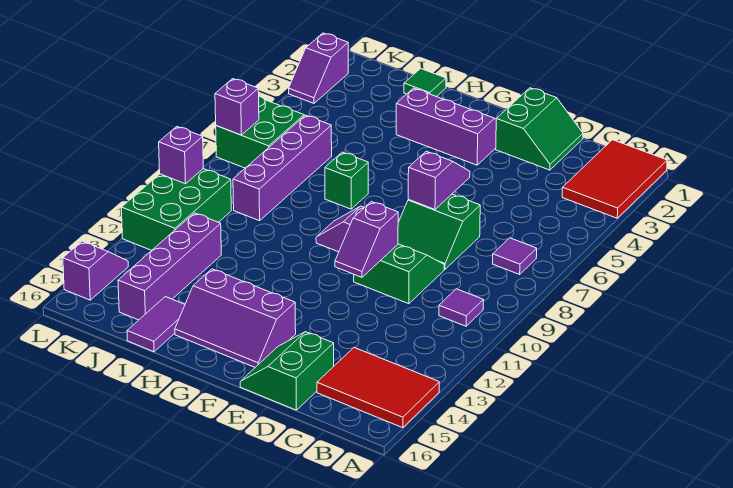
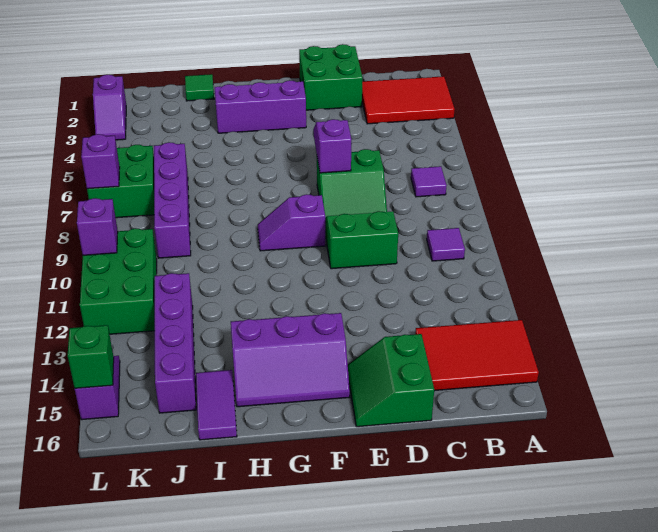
red 2x3 tile [562,140,667,218] -> red 2x3 tile turned to [362,76,455,124]
green 2x2 slope [496,88,583,170] -> green 2x2 brick [299,44,362,110]
purple 1x2 slope [335,202,398,277] -> none
green 1x1 brick [325,152,368,209] -> green 1x1 brick moved to [68,325,114,388]

